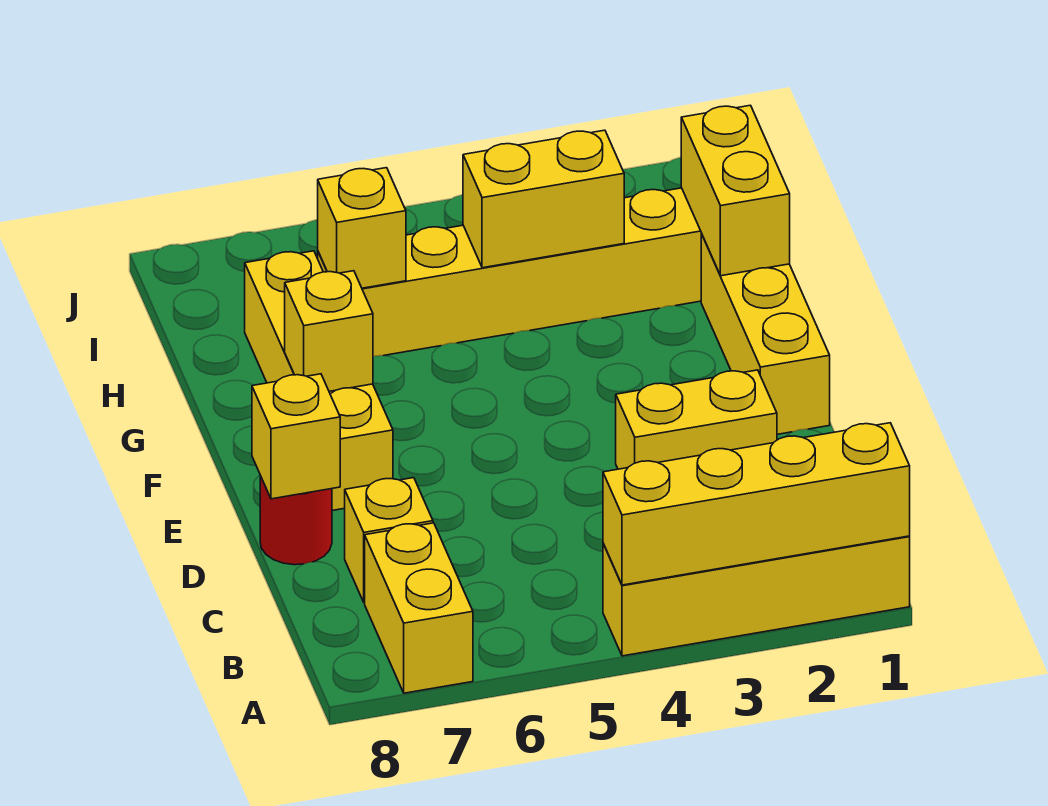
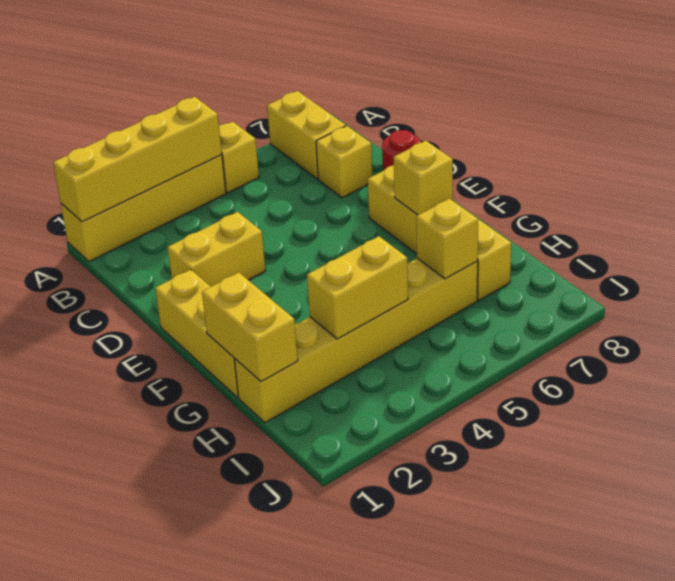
yellow 1x1 brick [252,374,340,499] -> yellow 1x1 brick moved to [219,122,259,193]

